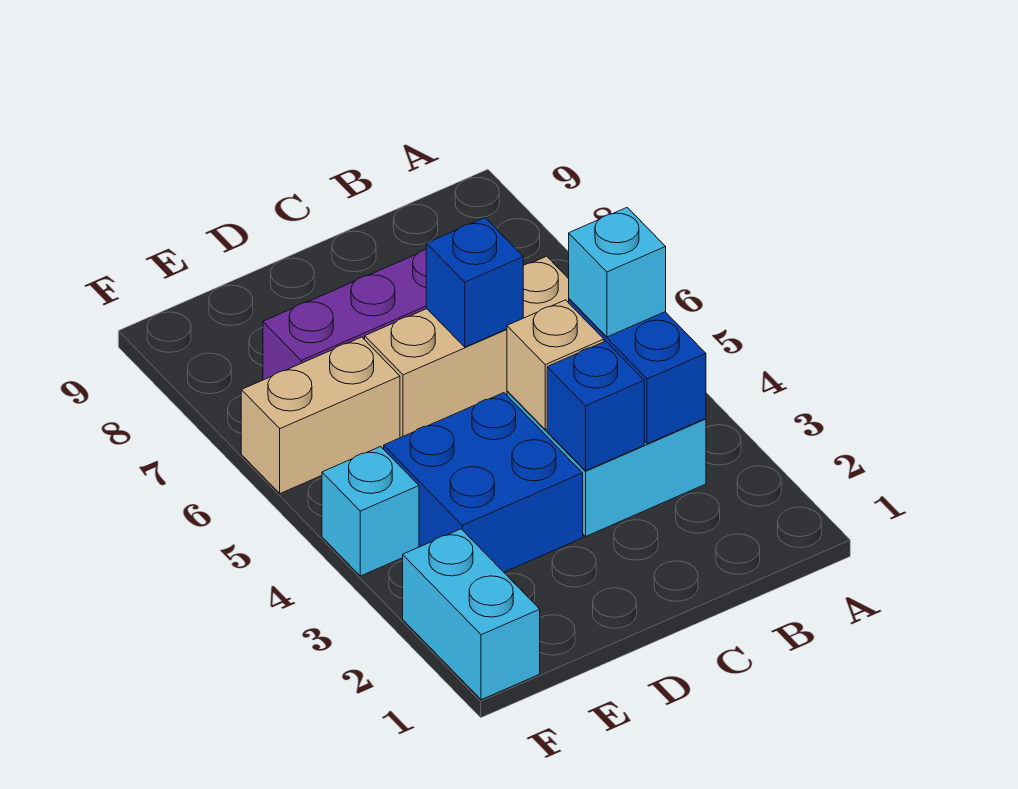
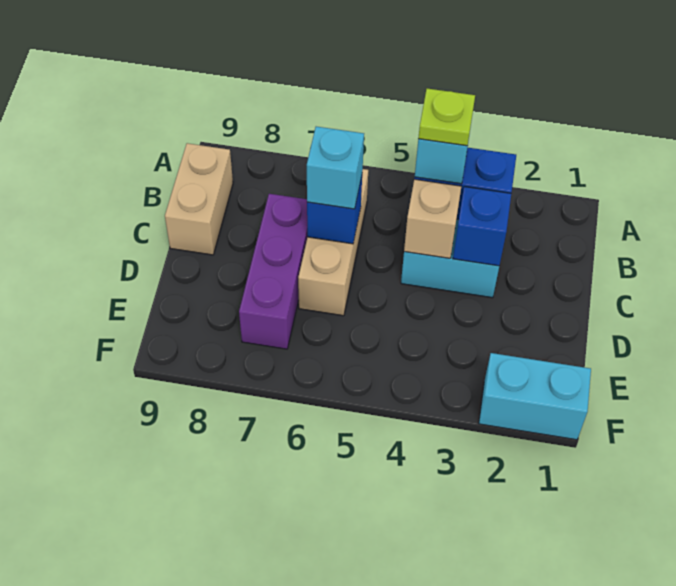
none -> lime 1x1 plate [418,88,475,146]
blue 2x2 brick [384,393,583,572] -> none
tan 1x2 brick [241,337,400,494] -> tan 1x2 brick moved to [165,143,233,255]
cyan 1x1 brick [322,446,419,576] -> cyan 1x1 brick moved to [307,127,364,209]

